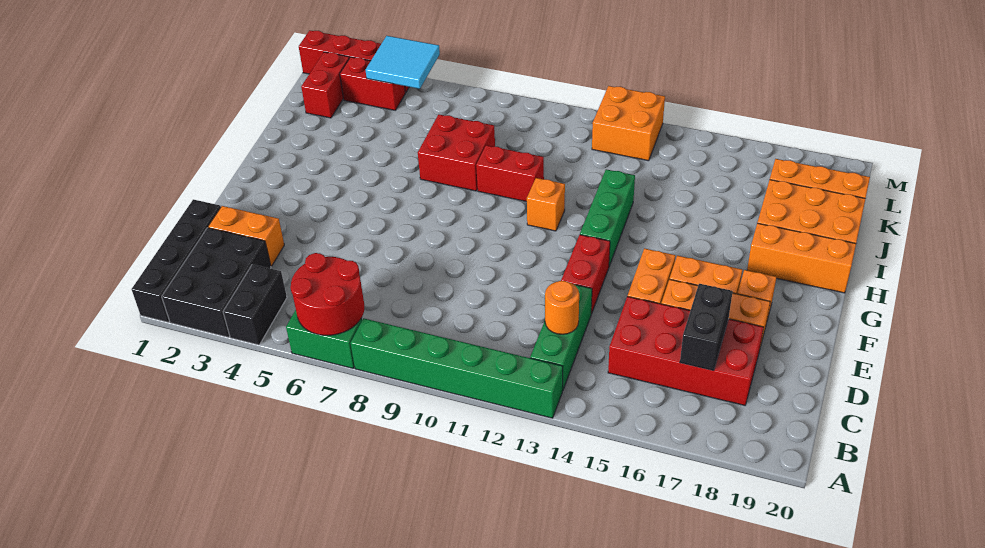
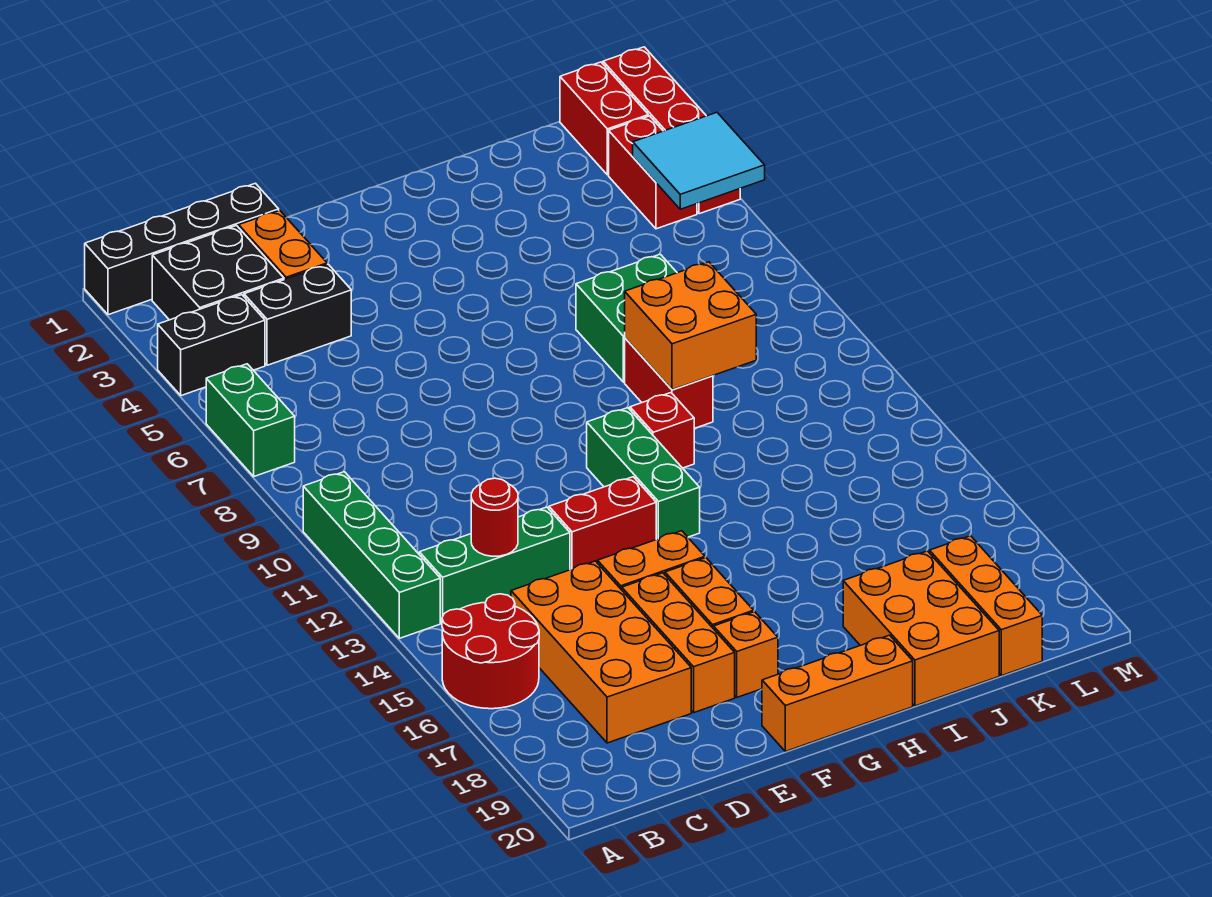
black 2x3 brick [162,228,271,337] -> black 2x2 brick [152,226,284,320]
red 2x2 round brick [290,253,364,335] -> red 2x2 round brick moved to [442,594,539,709]
green 1x6 brick [351,318,563,418] -> green 1x4 brick [303,472,440,638]
orange 1x1 round brick [545,281,579,334] -> red 1x1 round brick [471,478,518,556]
red 2x4 brick [608,296,764,405] -> orange 2x4 brick [511,561,691,743]
black 1x2 brick [680,284,733,371] -> black 1x2 brick moved to [244,264,351,365]
green 1x3 brick [580,169,635,266] -> green 1x3 brick turned to [587,408,700,539]
orange 1x1 brick [527,178,565,231] -> red 1x1 brick [630,393,694,468]
orange 1x3 brick [747,223,856,293] -> orange 1x3 brick turned to [762,635,913,751]
red 2x2 brick [418,115,495,191] -> green 2x2 brick [576,254,677,382]
red 1x2 brick [301,52,349,118] -> red 1x2 brick turned to [560,62,648,175]
orange 2x2 brick [592,86,665,161] -> orange 2x2 brick moved to [625,262,756,390]

